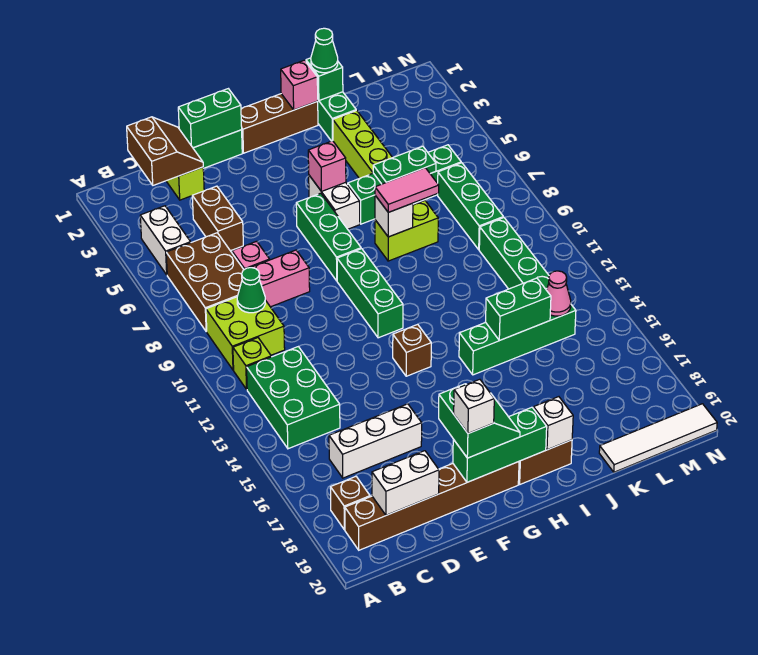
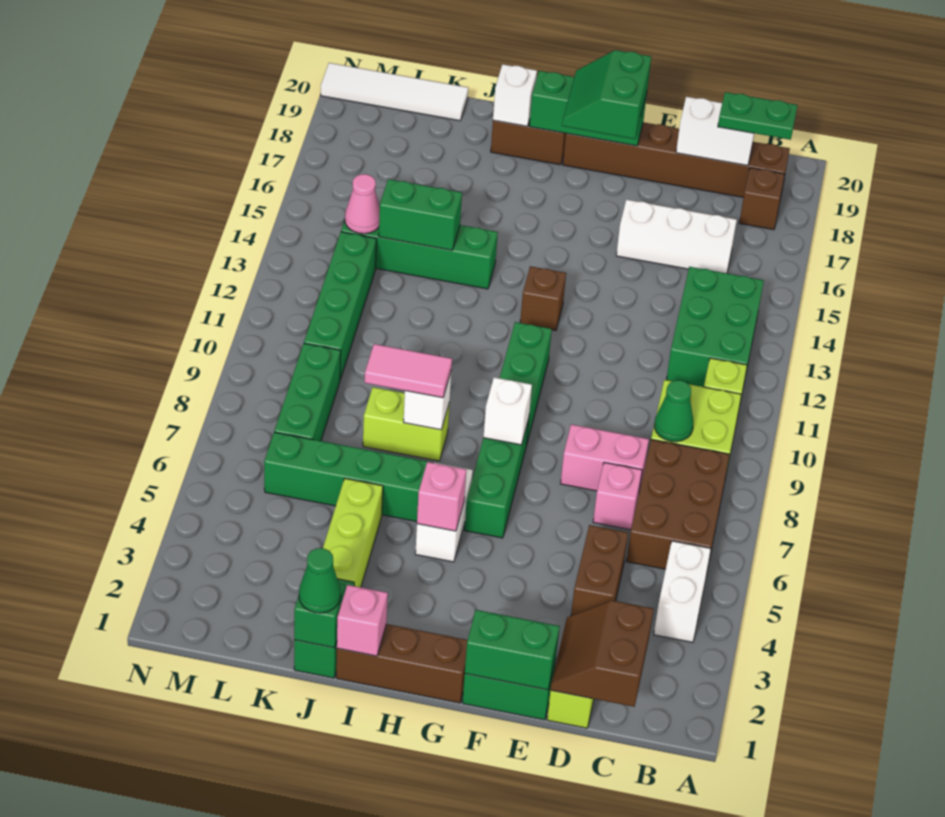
white 1x1 brick [454,379,494,433] -> white 1x1 brick moved to [483,377,532,445]
green 1x2 plate [373,146,436,184] -> green 1x2 plate moved to [718,92,797,140]

